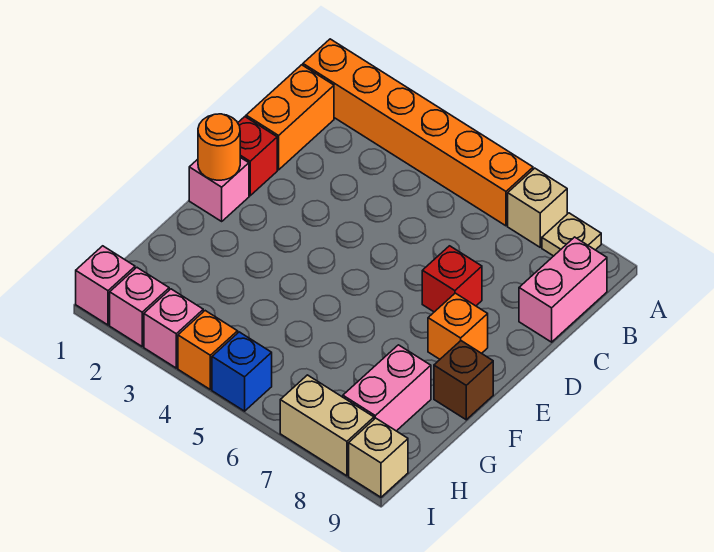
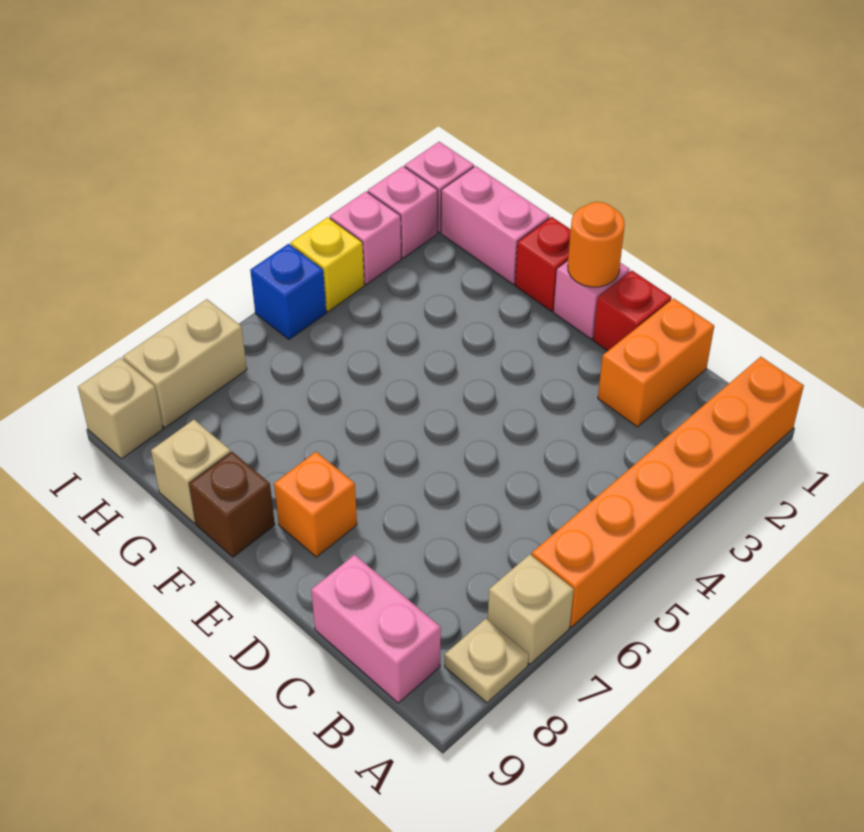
orange 1x2 brick [246,65,334,170] -> orange 1x2 brick turned to [598,298,714,427]
red 1x1 brick [422,246,482,312] -> red 1x1 brick moved to [515,217,571,311]
pink 1x2 brick [343,345,431,431] -> pink 1x2 brick moved to [441,166,550,284]
none -> tan 1x1 brick [151,420,231,523]
orange 1x1 brick [178,311,238,390] -> yellow 1x1 brick [291,217,364,312]

